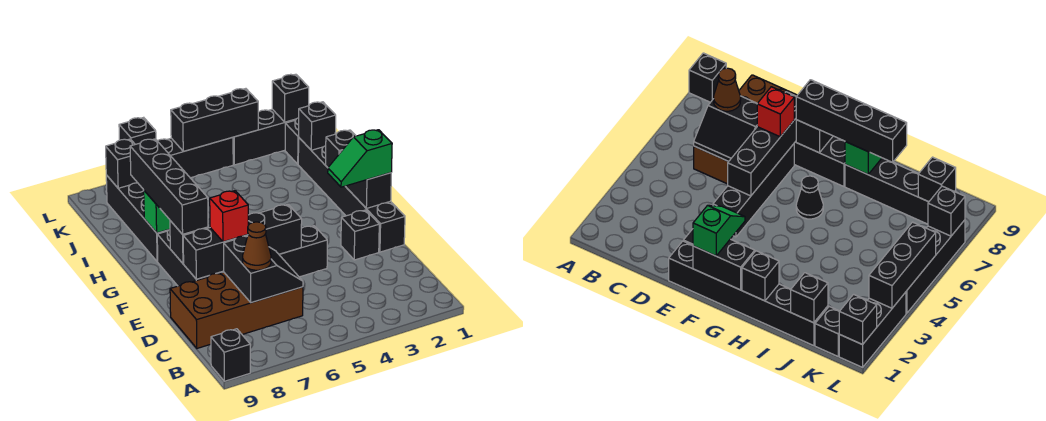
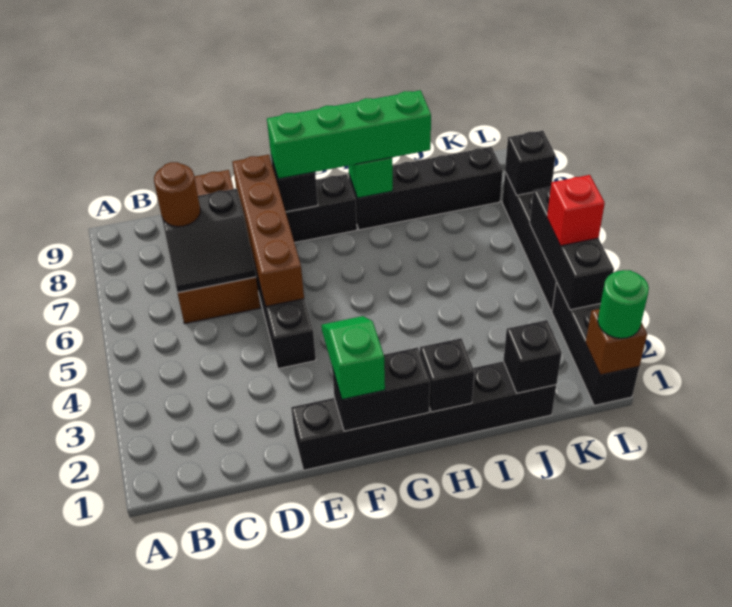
black 1x1 brick [211,329,250,381] -> none
brown 1x1 cone [243,222,271,270] -> brown 1x1 round brick [154,162,200,227]
black 1x1 brick [341,210,379,260] -> none
black 1x4 brick [183,204,302,279] -> brown 1x4 brick [232,155,304,306]
red 1x1 brick [210,191,248,242] -> red 1x1 brick moved to [547,175,605,246]
black 1x4 brick [130,139,208,234] -> green 1x4 brick [267,90,431,179]
black 1x1 cone [796,176,823,219] -> none
black 1x1 brick [285,118,299,164] -> none
black 1x1 brick [106,139,137,188] -> none
black 1x1 brick [272,74,309,122] -> brown 1x1 brick [585,309,647,375]
none -> green 1x1 round brick [598,270,649,338]

